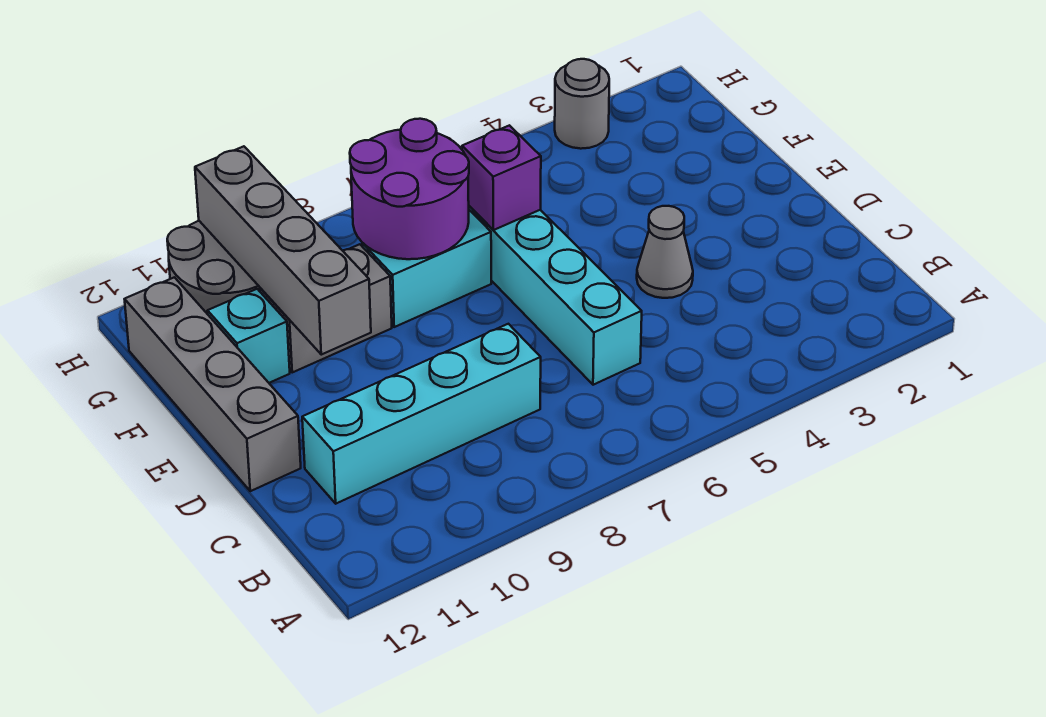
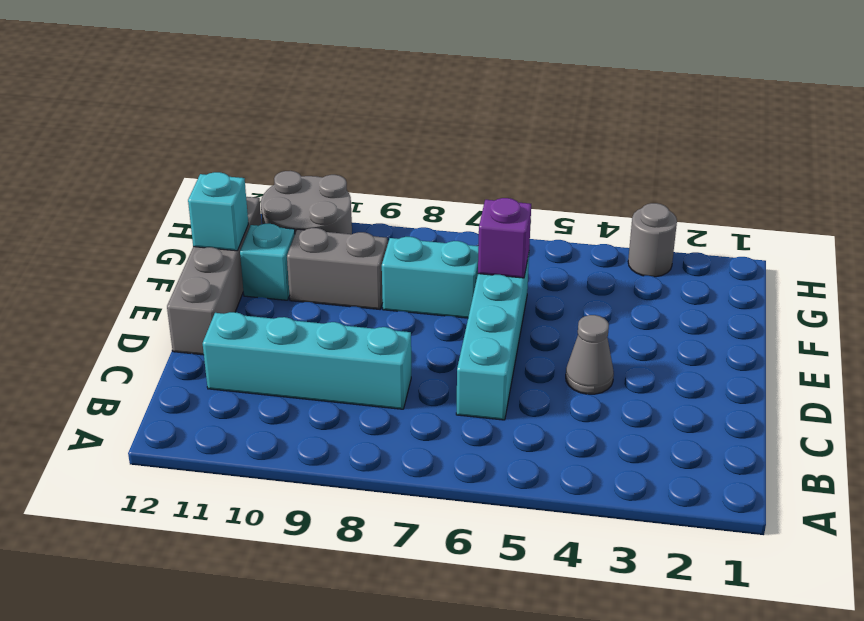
grey 1x4 brick [195,146,371,355] -> none
purple 2x2 round brick [350,119,469,259] -> none
none -> cyan 1x1 brick [188,172,248,251]

